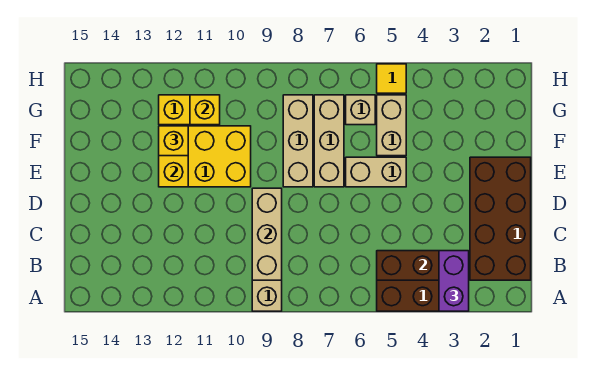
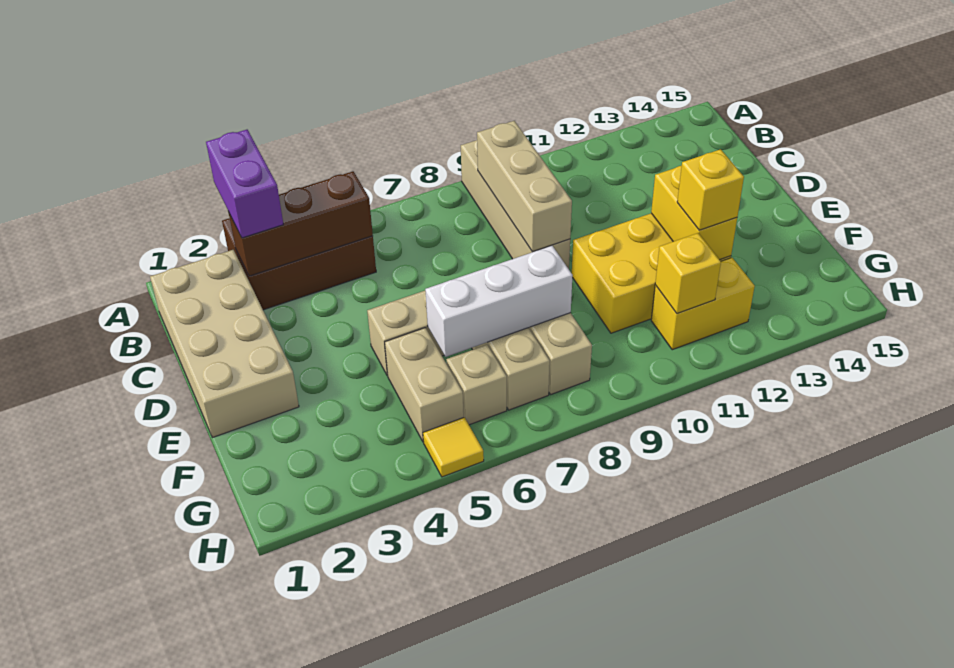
brown 2x4 brick [470,157,531,280] -> tan 2x4 brick [150,250,299,438]
none -> white 1x3 brick [425,246,573,357]

